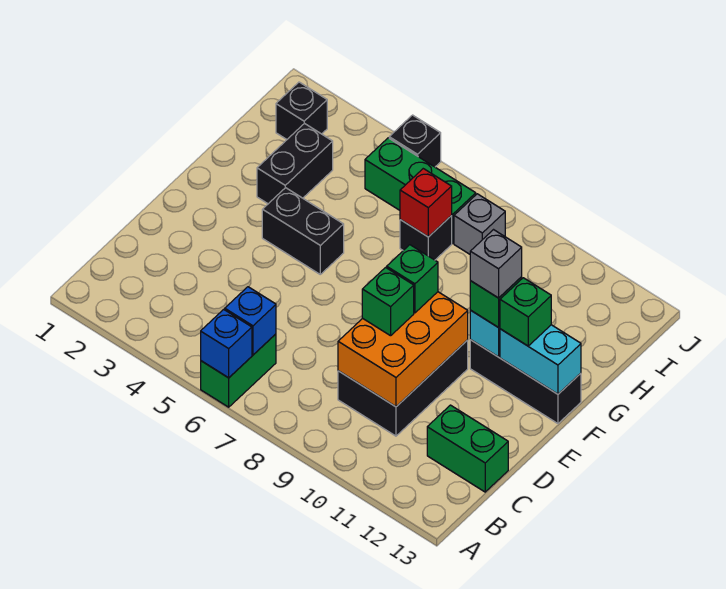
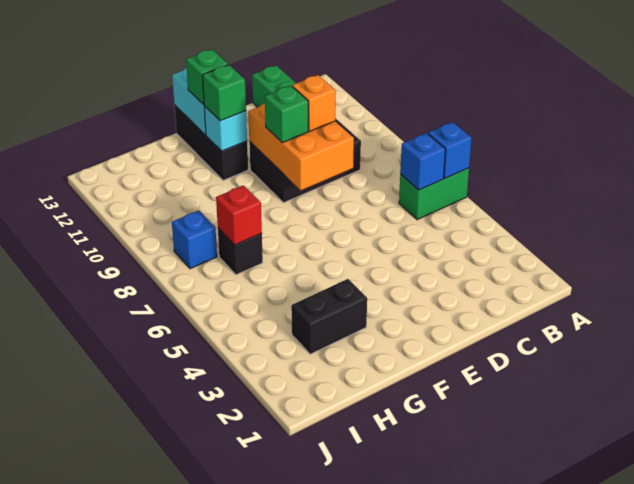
orange 2x3 brick [338,292,468,407] -> orange 2x3 brick turned to [248,103,354,190]
green 1x1 brick [362,267,414,336] -> orange 1x1 brick [292,75,336,131]
black 1x2 brick [262,188,344,274] -> none
grey 1x1 brick [470,230,522,298] -> none
black 1x1 brick [276,82,327,139] -> none
green 1x3 brick [365,138,476,243] -> none
grey 1x1 brick [454,194,505,254] -> blue 1x1 brick [172,210,217,269]
black 1x1 brick [389,115,441,167] -> none

